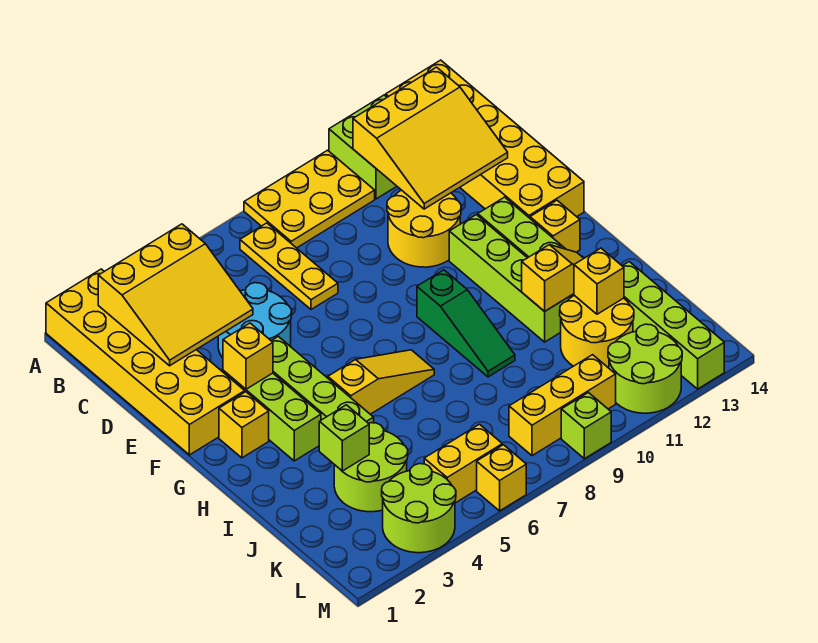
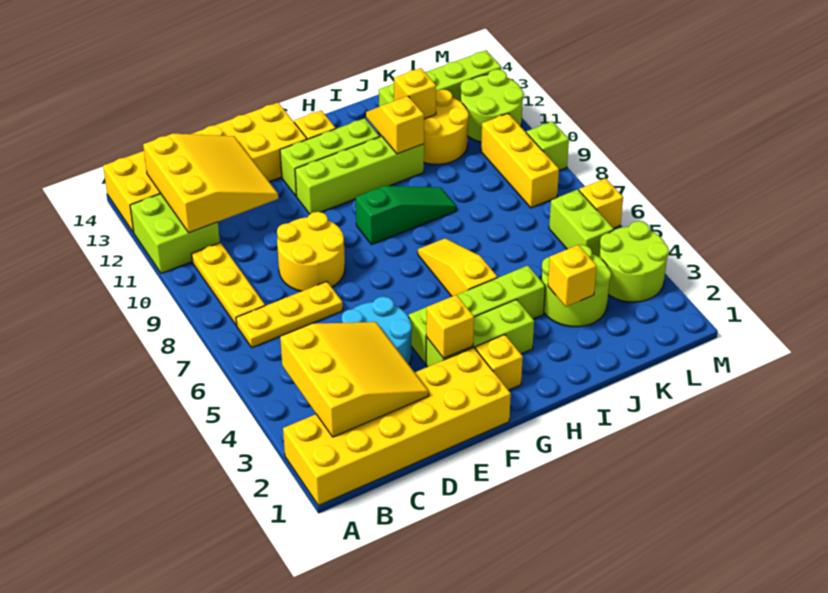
yellow 2x3 plate [244,150,375,248] -> yellow 1x3 plate [192,243,265,325]
yellow 2x2 round brick [387,190,461,267] -> yellow 2x2 round brick moved to [277,212,345,291]
lime 1x1 brick [319,405,369,471] -> yellow 1x1 brick [548,245,597,307]
yellow 1x2 brick [424,424,502,503] -> lime 1x2 brick [549,189,614,257]

